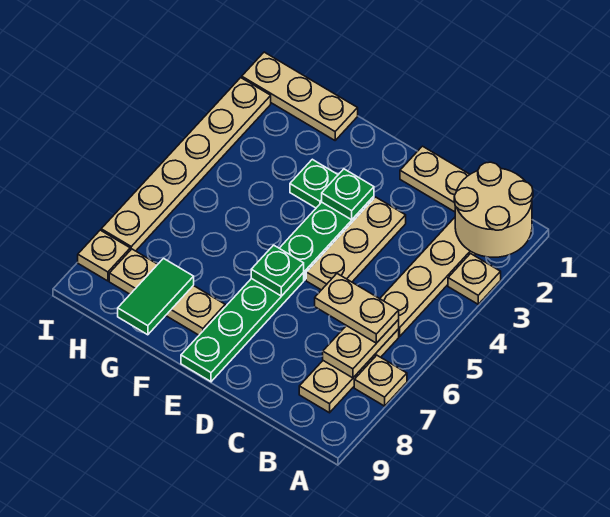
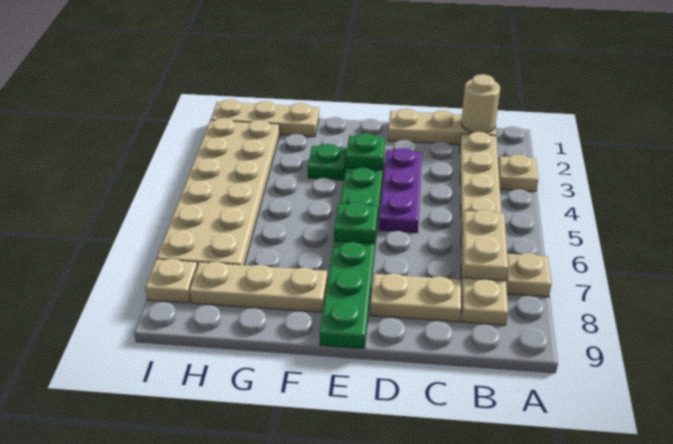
tan 2x2 round brick [454,162,533,257] -> tan 1x1 round brick [461,74,500,133]
tan 1x2 plate [315,274,399,343] -> tan 1x2 plate moved to [370,273,461,322]
tan 1x3 plate [306,197,406,290] -> purple 1x3 plate [379,148,422,233]
green 1x2 tile [118,258,194,335] -> none
tan 1x6 plate [101,78,271,251] -> tan 2x6 plate [156,118,280,266]

